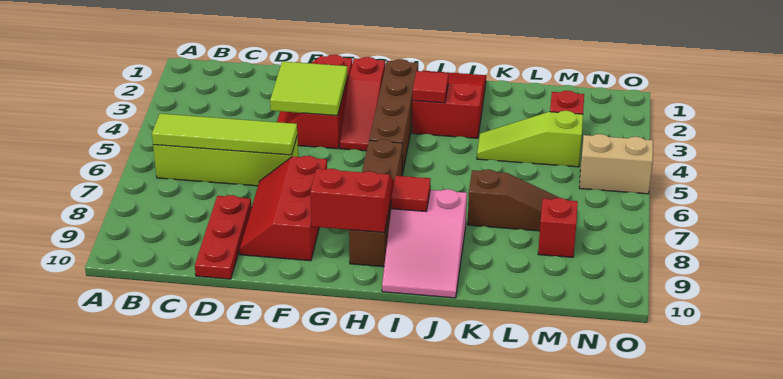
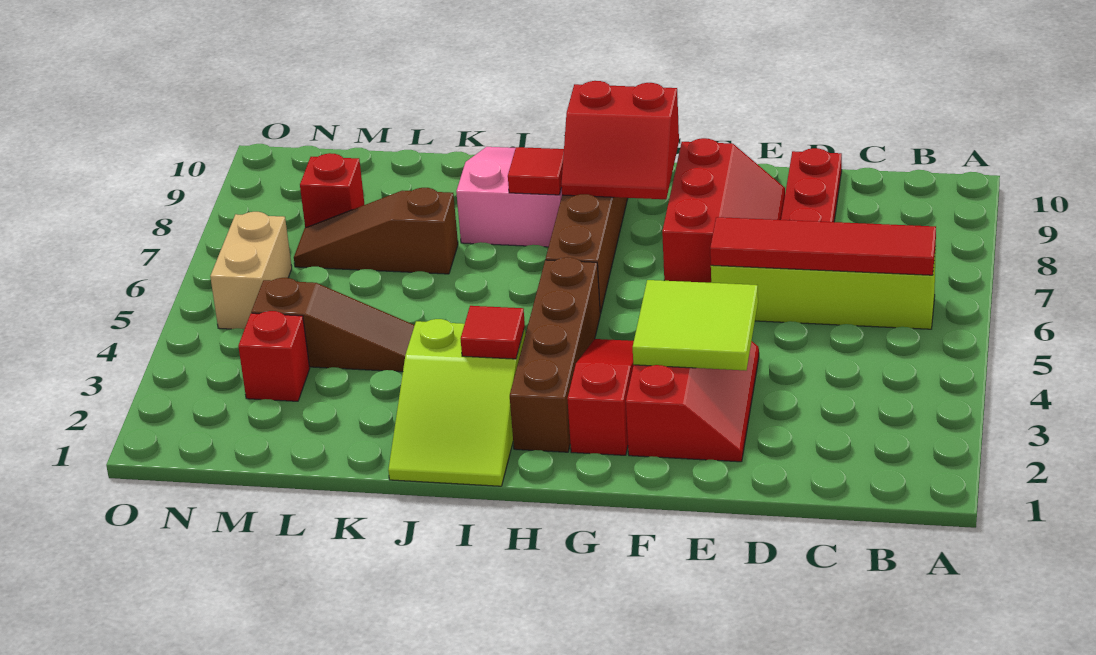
lime 1x4 tile [152,114,297,155] -> red 1x4 tile [710,217,936,275]
red 2x3 slope [412,71,486,138] -> lime 2x3 slope [388,319,526,486]
lime 1x3 slope [477,111,583,167] -> brown 1x3 slope [251,278,415,372]
tan 1x2 brick [579,134,653,194] -> tan 1x2 brick turned to [210,212,292,329]

